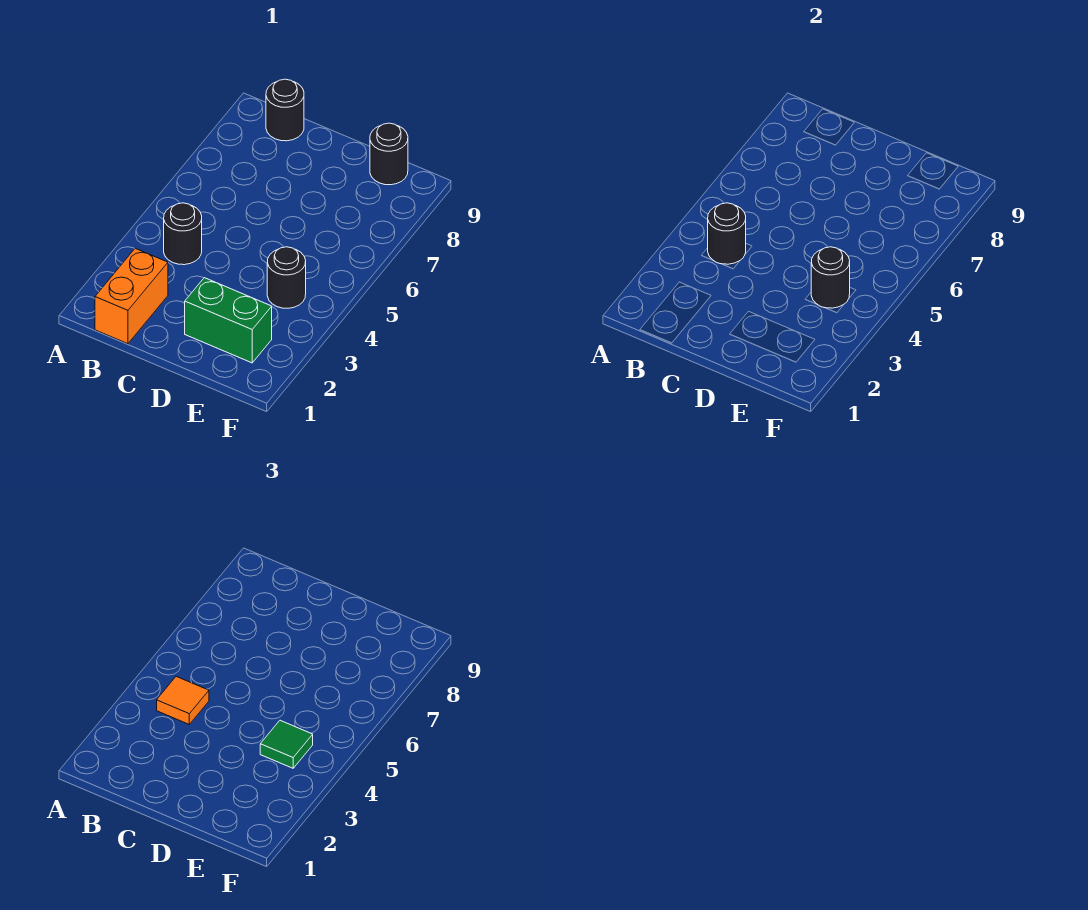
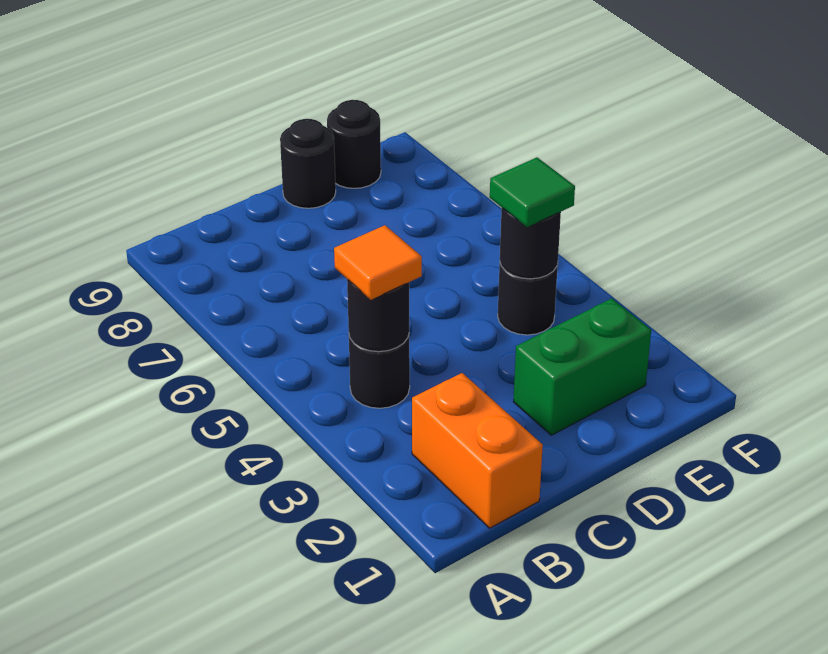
black 1x1 round brick [266,79,304,141] -> black 1x1 round brick moved to [280,119,336,208]

